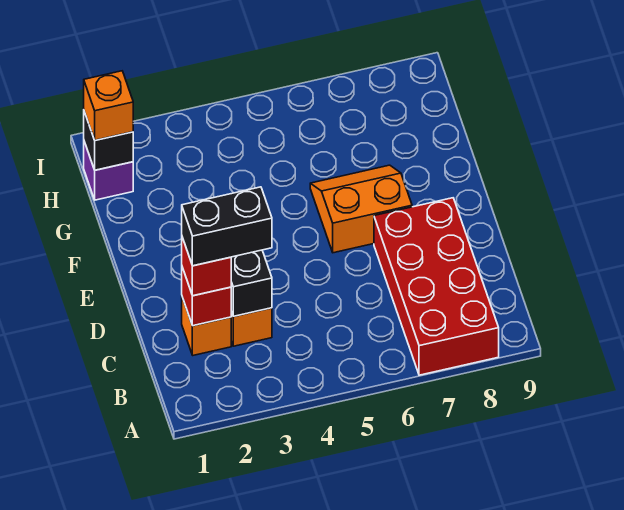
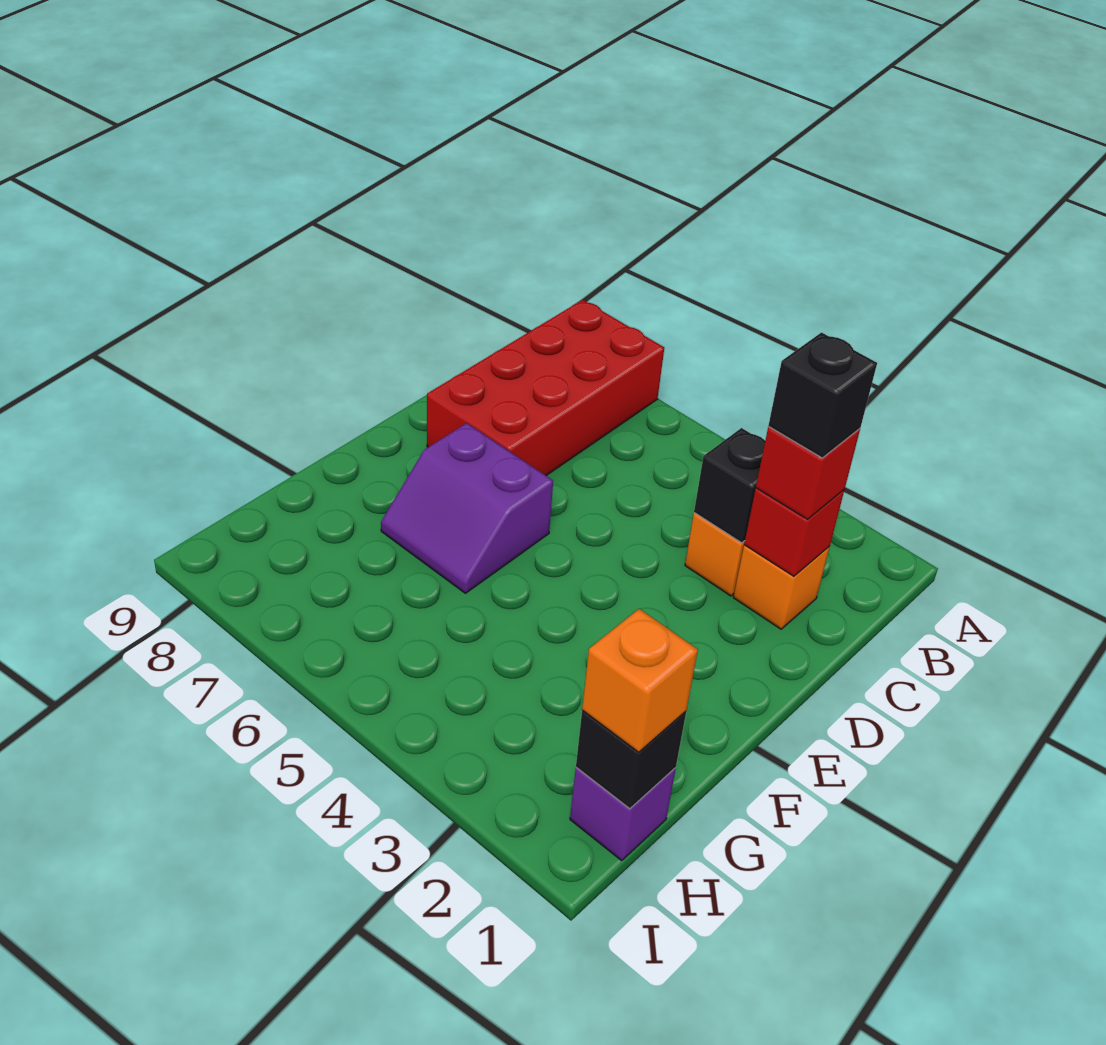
black 1x2 brick [182,187,272,266] -> black 1x1 brick [768,332,877,458]
orange 2x2 slope [310,165,412,253] -> purple 2x2 slope [381,423,553,593]

